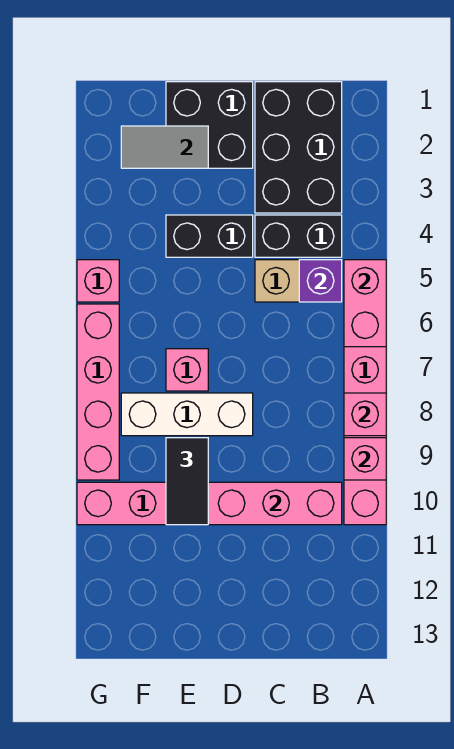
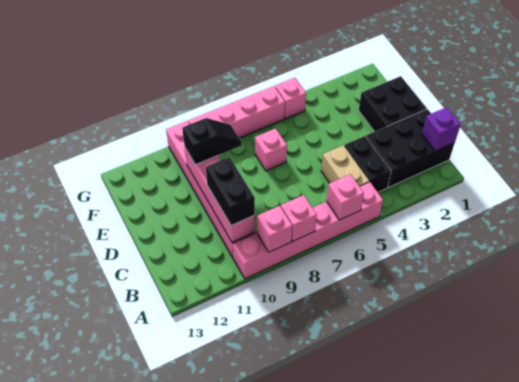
pink 1x2 brick [344,260,386,347] -> pink 1x1 brick [326,174,364,220]
purple 1x1 brick [299,260,342,302] -> purple 1x1 brick moved to [422,107,461,151]
black 1x2 brick [166,215,253,257] -> black 1x2 brick moved to [206,157,255,226]
white 1x3 brick [121,393,253,436] -> none
grey 1x2 tile [121,126,208,168] -> none
black 1x2 tile [166,438,208,525] -> black 1x2 slope [182,118,242,165]

